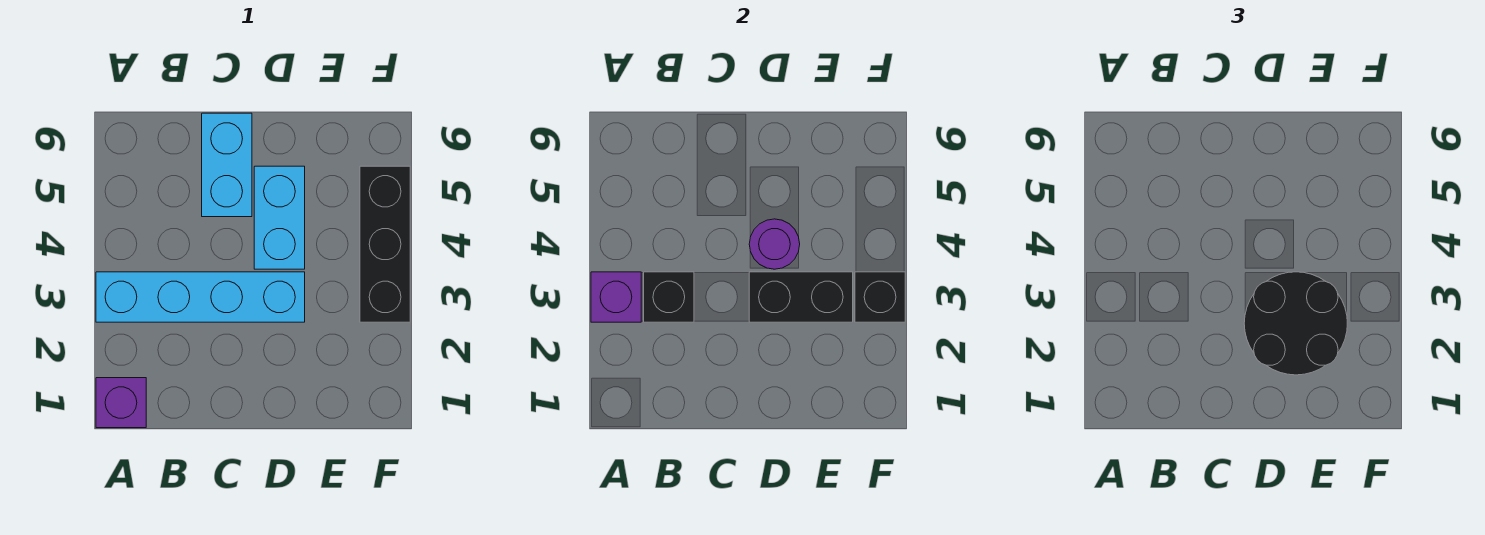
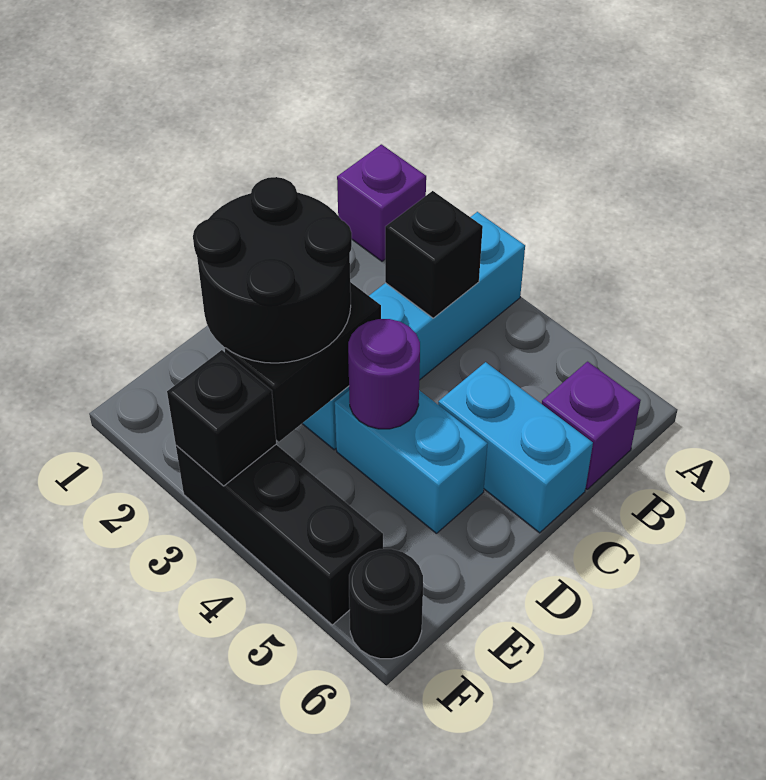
purple 1x1 brick [591,272,641,322] -> purple 1x1 brick moved to [542,362,641,489]
none -> black 1x1 round brick [349,549,423,659]

